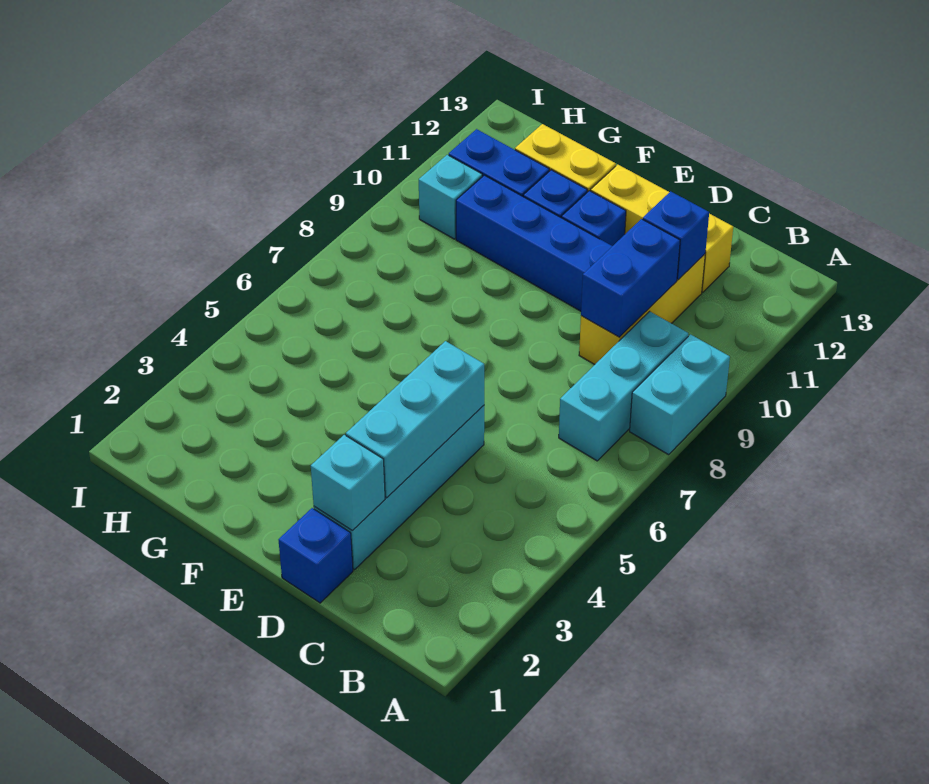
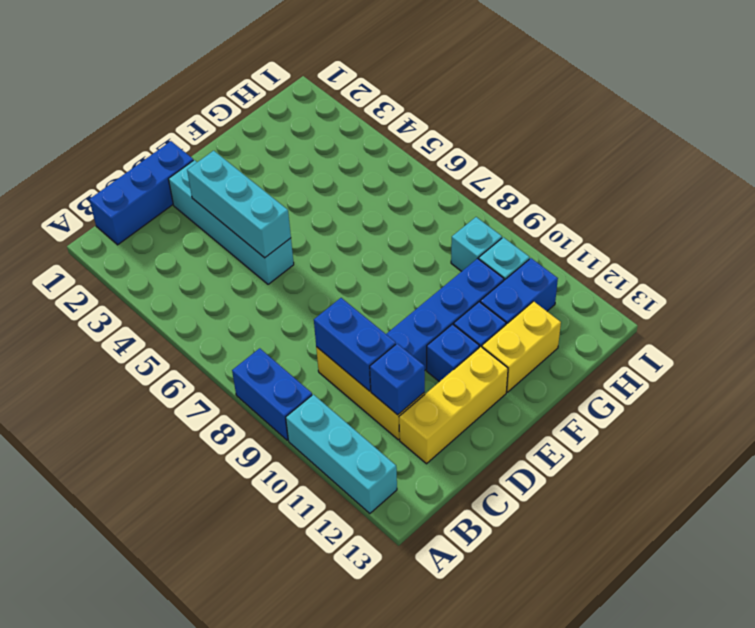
cyan 1x2 brick [630,334,730,455] -> blue 1x2 brick [232,348,312,440]
cyan 1x3 brick [559,311,688,461] -> cyan 1x3 brick moved to [286,394,397,514]
blue 1x1 brick [279,508,353,603] -> blue 1x3 brick [89,141,193,245]
cyan 1x1 brick [311,435,385,531] -> cyan 1x1 brick moved to [451,217,502,271]

